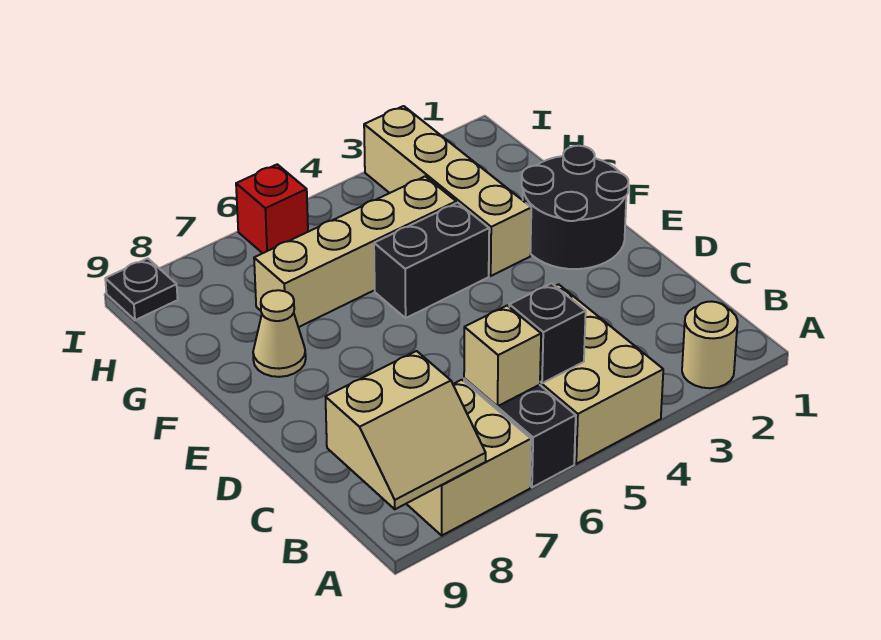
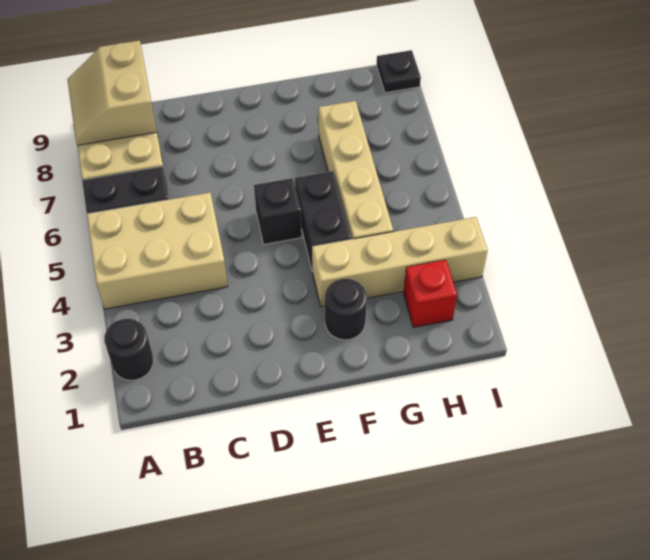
tan 1x1 round brick [682,302,738,388] -> black 1x1 round brick [104,319,153,380]
black 1x1 brick [509,283,586,383] -> black 1x1 brick moved to [254,178,302,244]
tan 1x1 brick [464,306,541,406] -> none
black 2x2 round brick [522,146,628,269] -> black 1x1 round brick [325,279,367,340]
tan 1x1 cone [253,290,306,377] -> none
red 1x1 brick [236,164,308,253] -> red 1x1 brick moved to [403,260,457,327]

